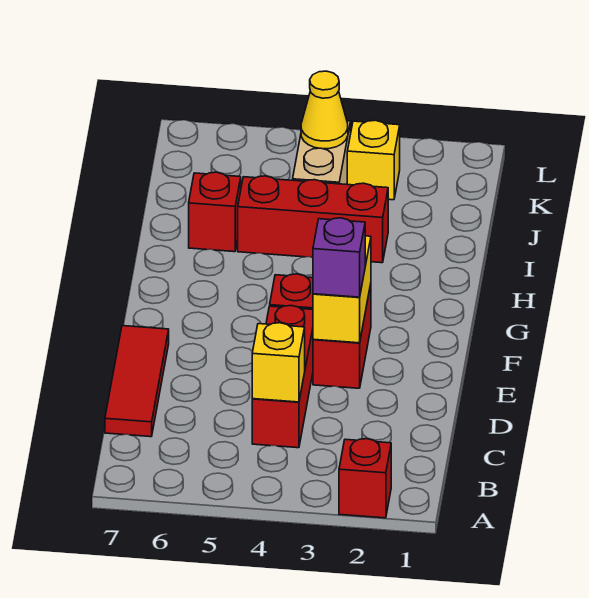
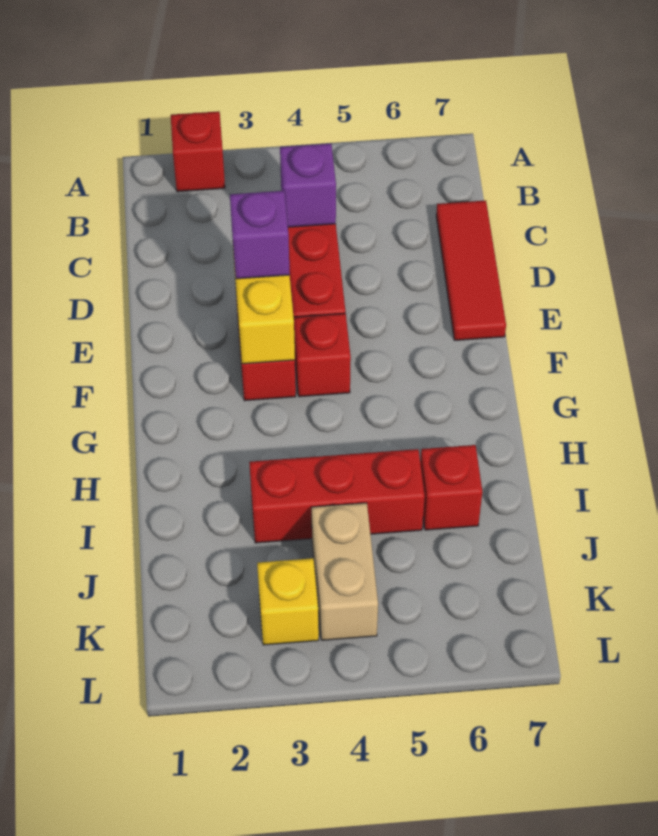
yellow 1x1 brick [252,323,305,402] -> purple 1x1 brick [280,143,336,227]
yellow 1x1 cone [301,71,348,149] -> none

